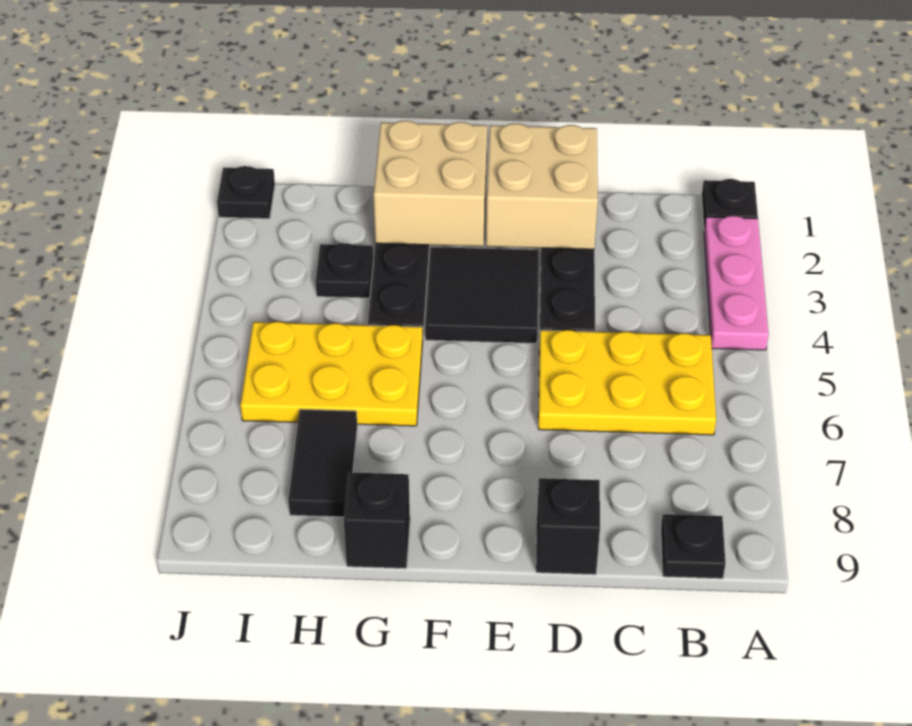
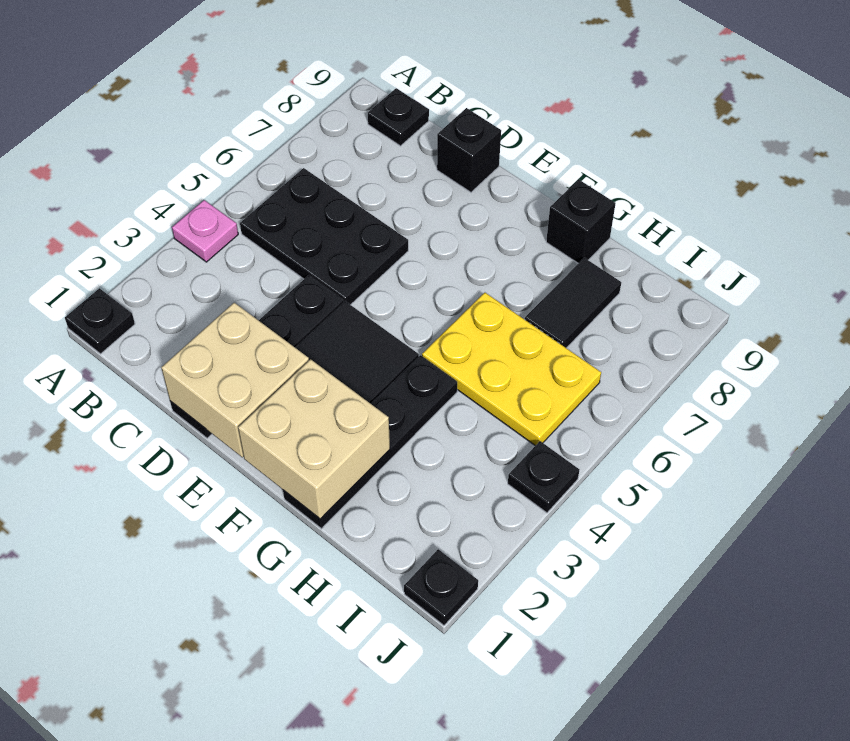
pink 1x3 plate [704,216,769,350] -> pink 1x1 plate [172,200,238,262]
yellow 2x3 plate [538,330,716,435] -> black 2x3 plate [240,168,408,305]
black 1x1 plate [316,243,373,298] -> black 1x1 plate moved to [508,441,580,513]

